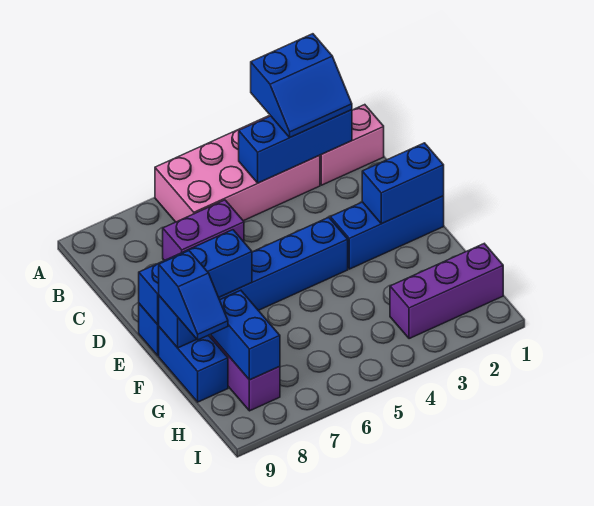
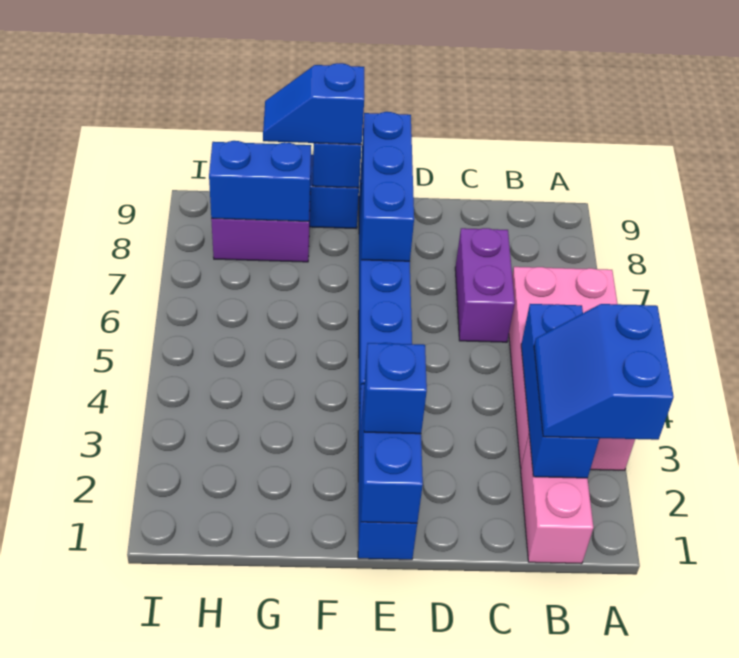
none -> blue 1x1 brick [364,343,427,434]
purple 1x3 brick [390,244,503,339] -> none

